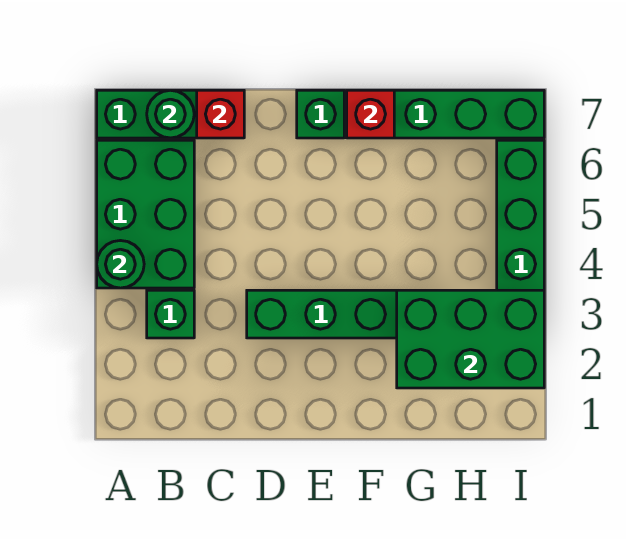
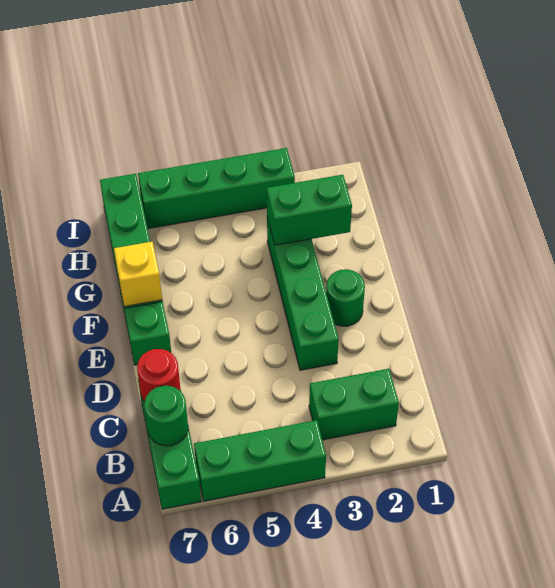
green 2x3 brick [97,140,194,288] -> green 1x3 brick [194,420,326,501]
green 1x1 round brick [97,241,144,288] -> green 1x1 round brick moved to [326,269,365,326]
green 1x1 brick [147,290,194,338] -> green 1x2 brick [309,369,399,440]
red 1x1 brick [197,90,244,138] -> red 1x1 round brick [137,349,180,401]
red 1x1 brick [347,90,394,138] -> yellow 1x1 brick [114,242,162,307]
green 2x3 brick [397,290,544,388] -> green 1x2 brick [267,175,352,245]

